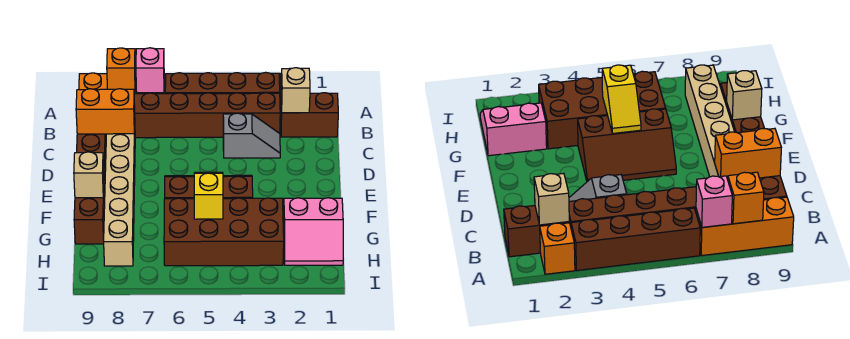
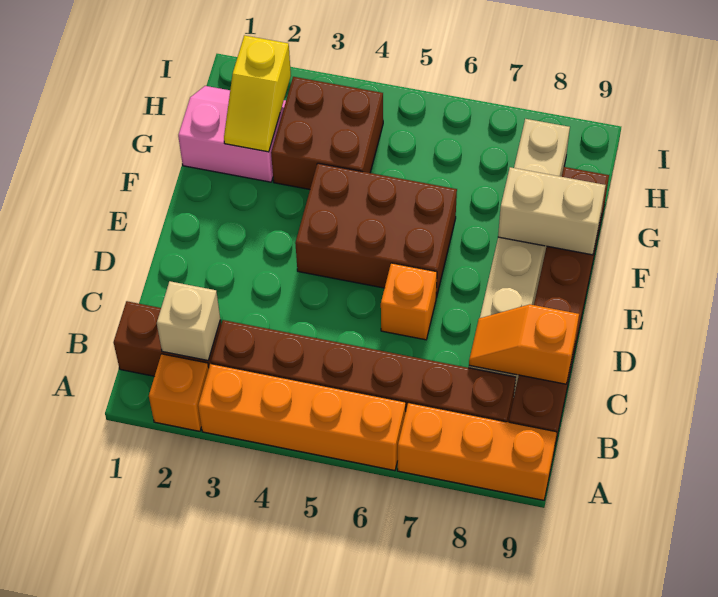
brown 1x4 brick [165,72,280,94] -> orange 1x4 brick [198,364,406,471]
pink 1x1 brick [136,48,164,93] -> none
orange 1x1 brick [107,48,135,93] -> orange 1x1 brick moved to [381,263,437,340]
grey 1x2 slope [223,113,280,158] -> none
orange 1x2 brick [76,89,135,134] -> orange 1x2 slope [469,304,579,384]
brown 2x3 slope [165,175,253,199] -> brown 2x3 brick [295,163,457,298]
yellow 1x2 slope [194,172,223,219] -> yellow 1x2 slope moved to [224,35,291,152]
tan 1x1 brick [74,152,104,198] -> tan 1x2 brick [498,167,606,255]
brown 2x4 brick [164,198,284,266] -> brown 2x2 brick [271,77,383,189]

